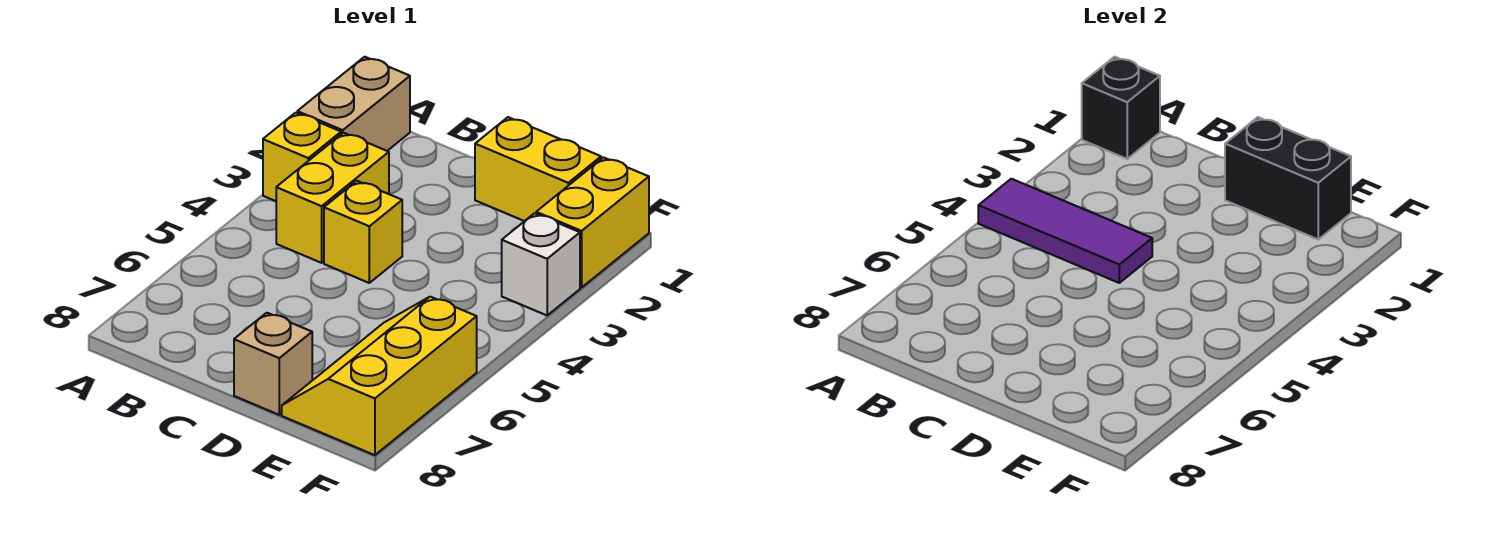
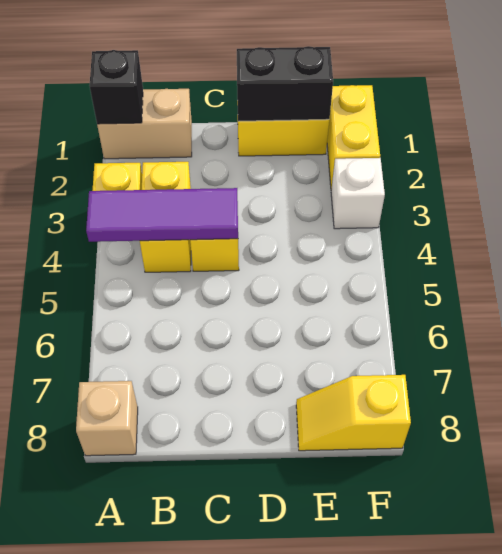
tan 1x2 brick [297,57,410,151] -> tan 1x2 brick turned to [97,89,192,159]
tan 1x1 brick [234,313,312,415] -> tan 1x1 brick moved to [76,381,138,456]
yellow 2x3 slope [282,297,477,455] -> yellow 1x2 slope [296,375,411,451]

